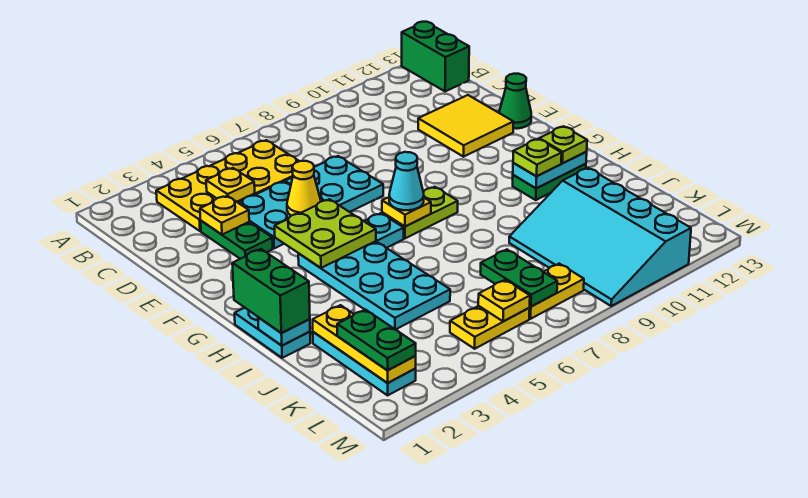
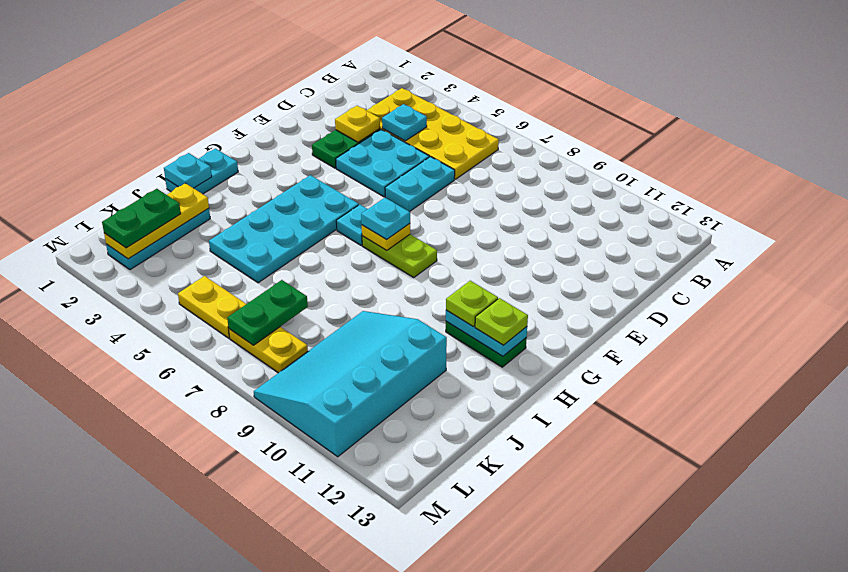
green 1x2 brick [402,22,469,91] -> none
yellow 1x1 plate [206,168,255,202] -> cyan 1x1 plate [382,104,427,141]
cyan 2x2 plate [285,156,383,212] -> cyan 1x2 plate [385,157,455,212]
yellow 2x2 tile [418,95,513,157] -> none
yellow 1x1 cone [287,161,321,216] -> none
green 1x1 cone [499,74,531,129] -> none
lime 2x2 plate [275,199,376,268] -> none
cyan 1x1 cone [389,152,424,210] -> cyan 1x1 plate [361,198,410,240]
green 1x2 brick [232,249,310,333] -> none
yellow 1x1 plate [478,280,530,322] -> none

